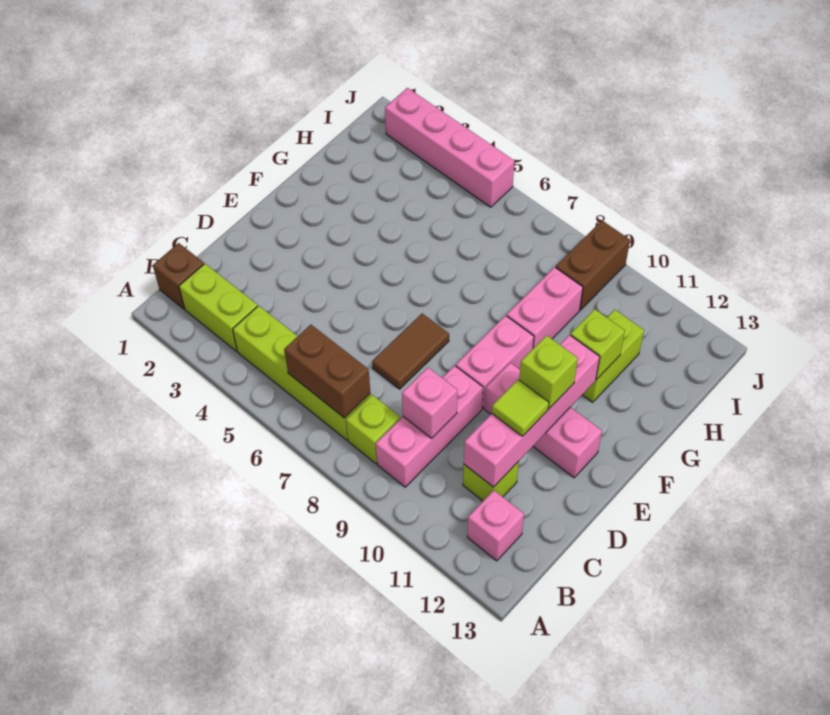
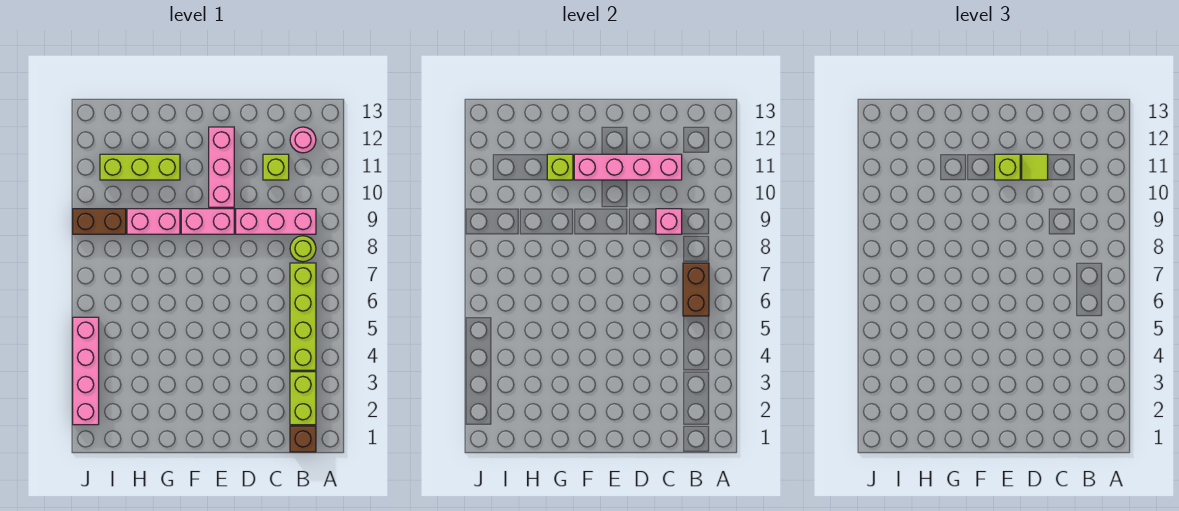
lime 1x1 brick [346,395,400,464] -> lime 1x1 round brick [290,236,316,262]
pink 1x1 brick [467,490,524,561] -> pink 1x1 round brick [290,127,316,153]
brown 1x2 tile [372,314,449,389] -> none
lime 1x2 brick [582,310,644,402] -> lime 1x3 brick [100,154,180,180]

